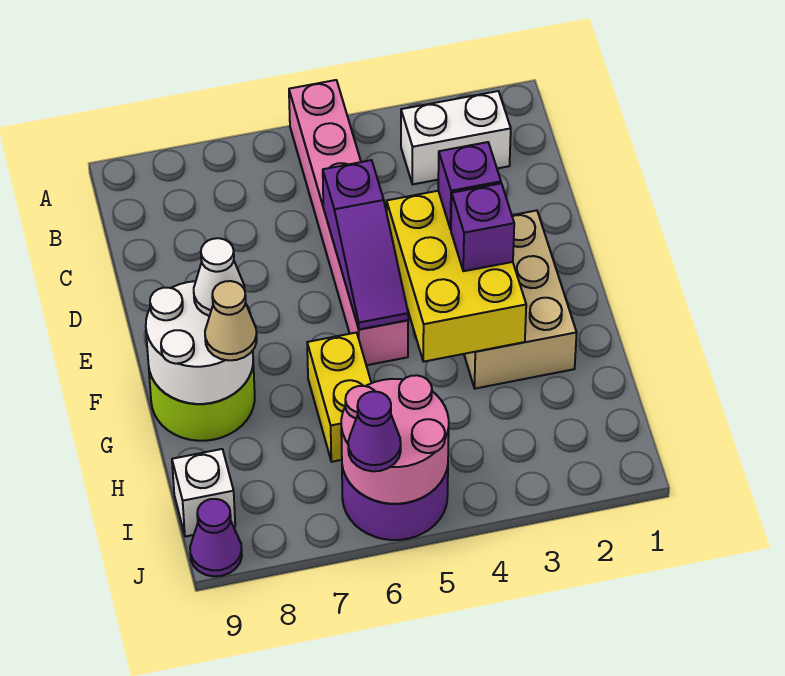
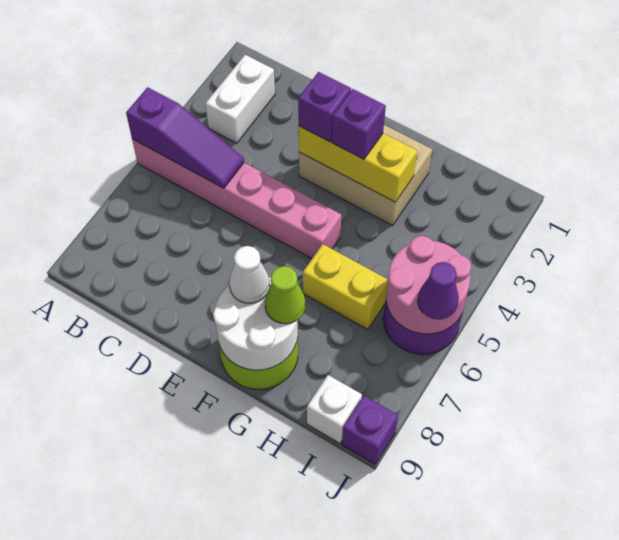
purple 1x3 slope [323,160,408,329] -> purple 1x3 slope moved to [126,87,244,188]
yellow 2x3 brick [387,191,526,362] -> yellow 1x3 brick [299,126,417,202]
tan 1x1 cone [205,281,257,360] -> lime 1x1 cone [265,266,305,324]
purple 1x1 cone [190,499,242,576] -> purple 1x1 brick [342,396,398,464]

